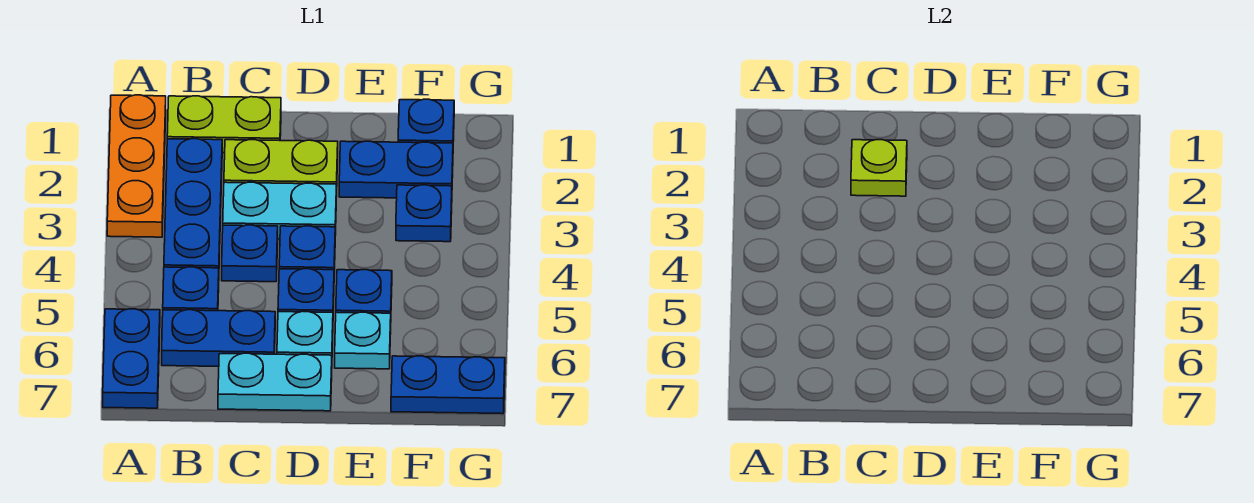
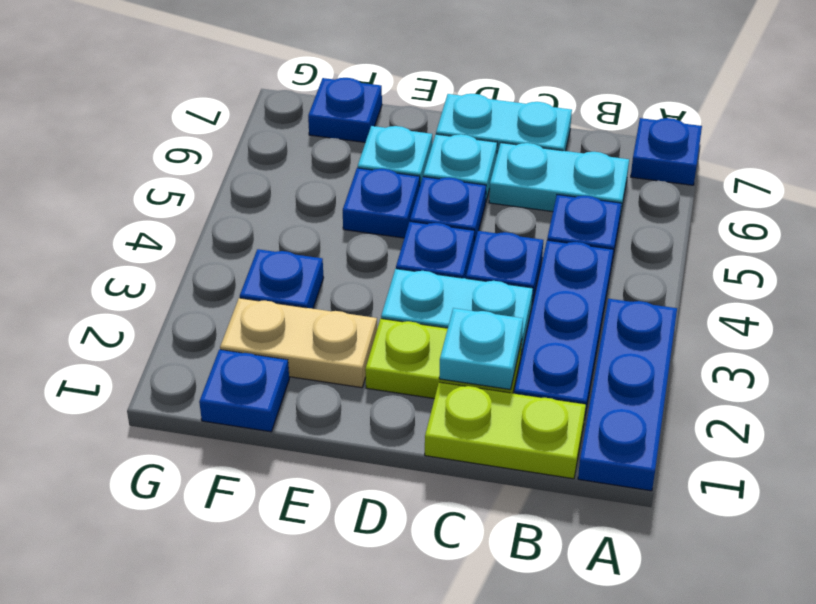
orange 1x3 plate [107,95,166,237] -> blue 1x3 plate [578,299,677,491]
blue 1x2 plate [103,309,160,408] -> blue 1x1 plate [631,118,702,185]
blue 1x2 plate [162,310,275,366] -> cyan 1x2 plate [489,143,629,216]
lime 1x1 plate [851,140,907,196] -> cyan 1x1 plate [439,308,523,390]
blue 1x2 plate [339,141,453,198] -> tan 1x2 plate [220,298,377,388]
blue 1x2 plate [391,356,505,414] -> blue 1x1 plate [308,78,382,142]

